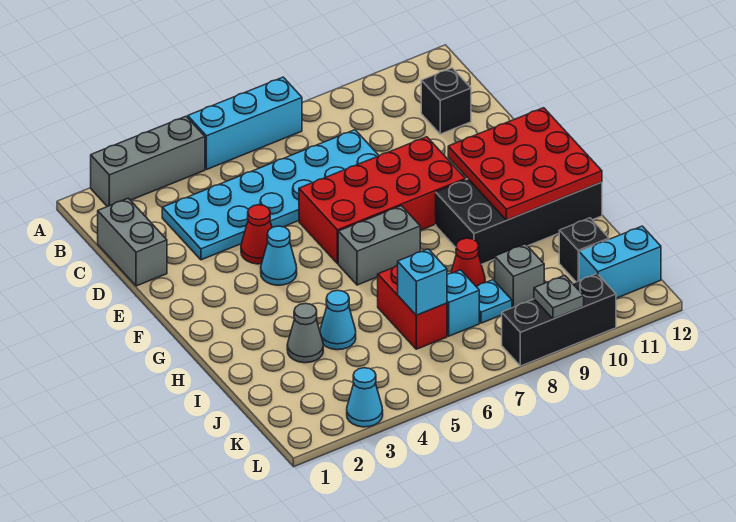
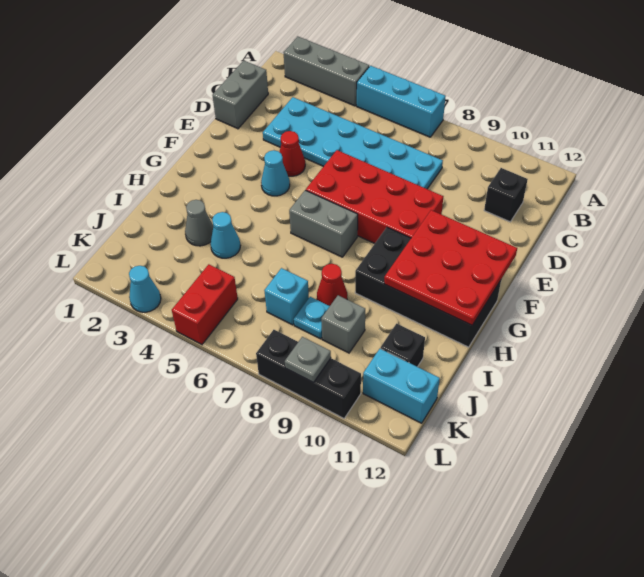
red 1x2 brick [378,265,447,349] -> red 1x2 brick moved to [172,264,238,344]
cyan 1x1 brick [398,249,447,315] -> none

